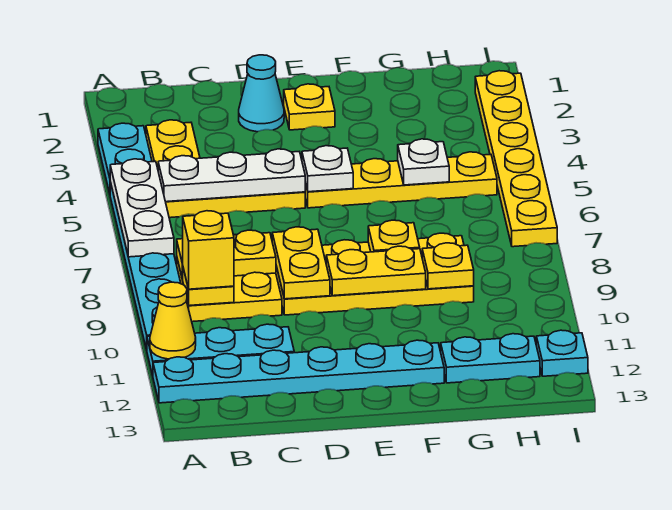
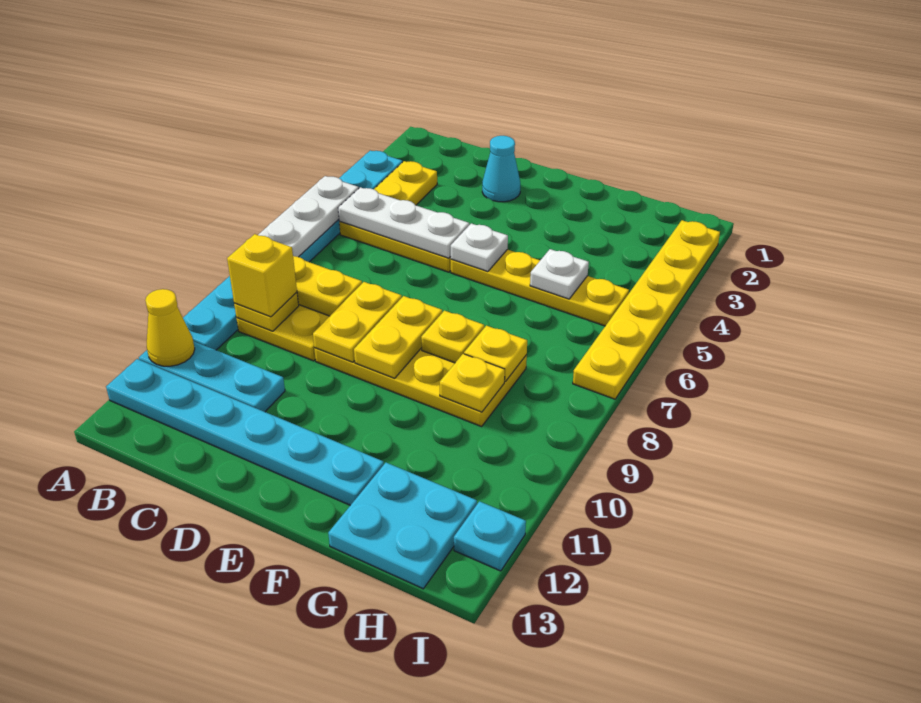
yellow 1x1 plate [284,84,335,130] -> yellow 1x1 plate moved to [464,326,527,382]
yellow 1x2 plate [326,246,426,296] -> yellow 1x2 plate turned to [354,296,442,378]
cyan 1x2 plate [441,334,540,383] -> cyan 2x2 plate [328,463,477,589]

